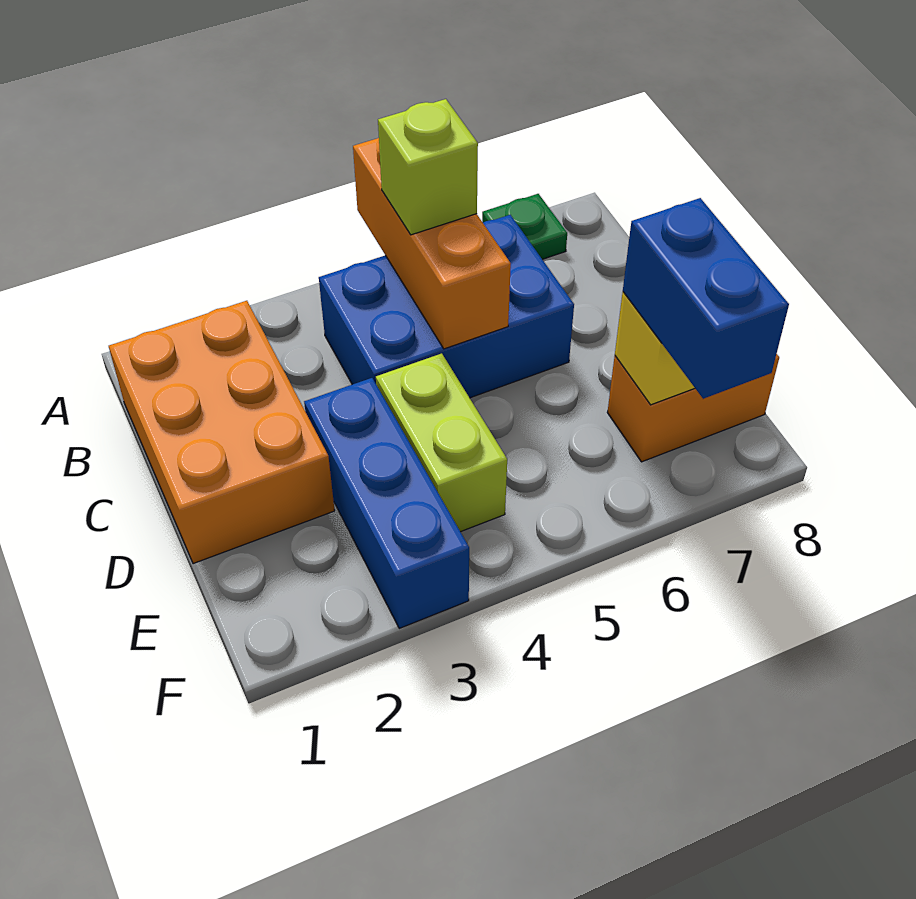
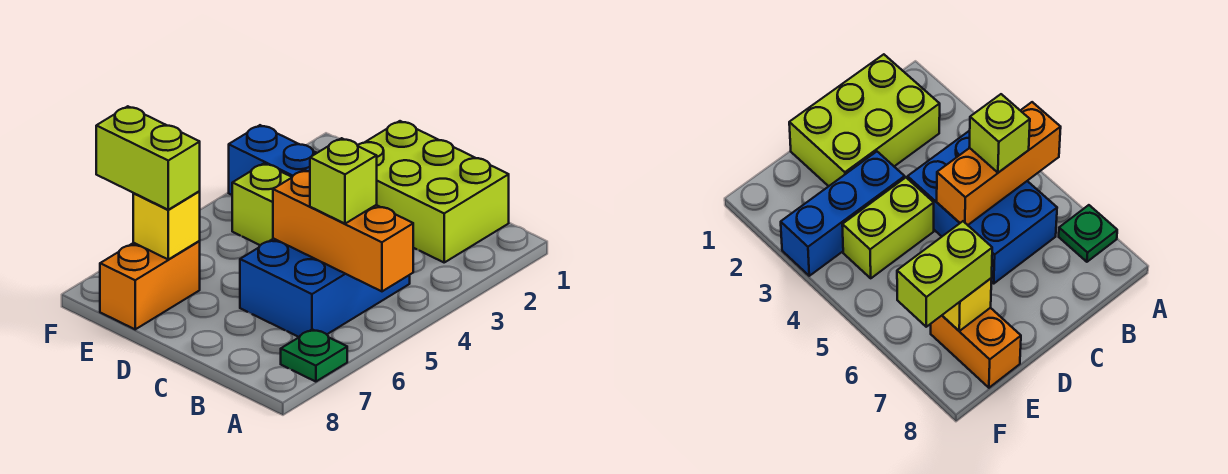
orange 2x3 brick [109,301,335,564] -> lime 2x3 brick [358,121,509,262]
blue 1x2 brick [623,198,789,399] -> lime 1x2 brick [96,106,200,210]

